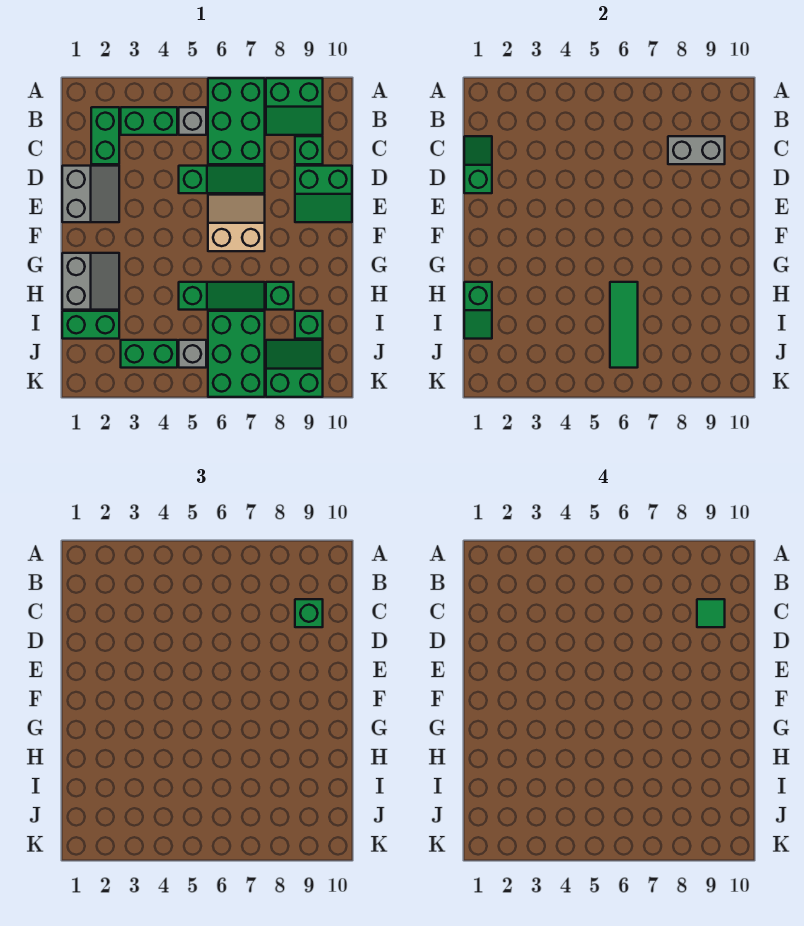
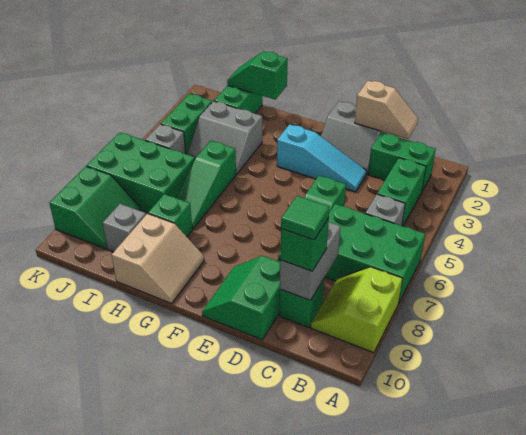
green 2x2 slope [266,78,323,135] -> lime 2x2 slope [311,267,403,353]
green 1x2 slope [464,136,492,193] -> tan 1x2 slope [355,81,418,139]
none -> cyan 1x3 slope [277,124,367,192]
tan 2x2 slope [208,195,265,251] -> tan 2x2 slope moved to [112,214,204,304]
grey 2x2 slope [62,253,119,310] -> grey 2x2 slope moved to [188,101,262,174]
green 1x3 tile [610,282,638,368] -> none
green 1x1 brick [295,311,323,339] -> grey 1x1 brick [103,204,146,252]

